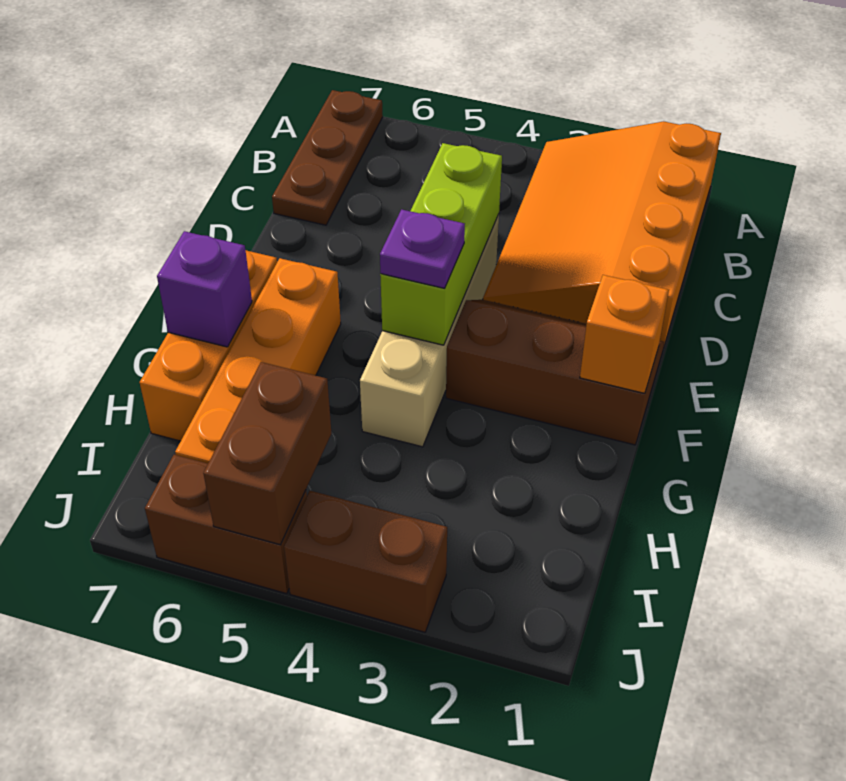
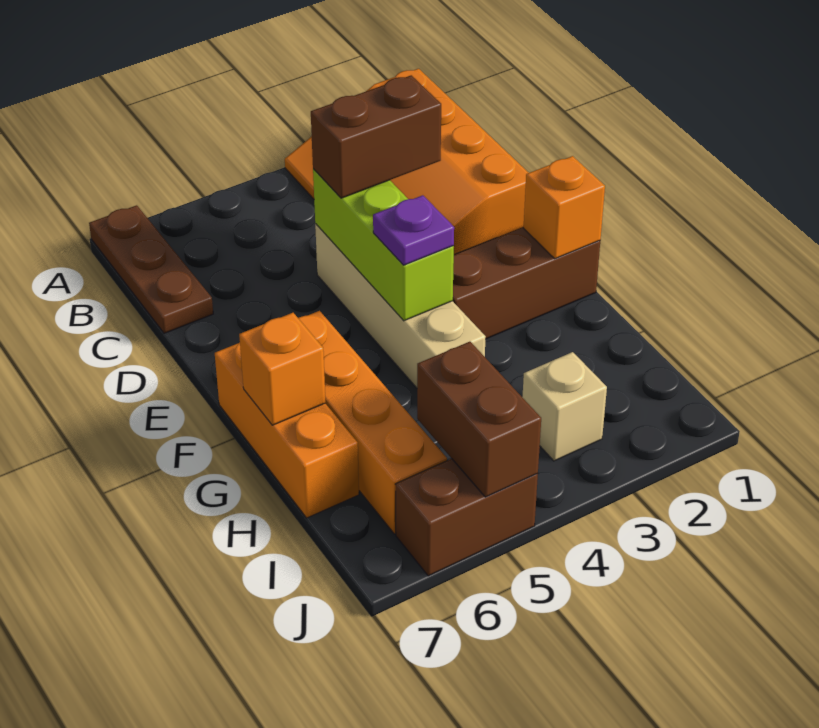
purple 1x1 brick [157,231,252,347] -> orange 1x1 brick [239,313,326,425]
none -> tan 1x1 brick [522,352,607,461]
brown 1x2 brick [284,491,447,632] -> brown 1x2 brick moved to [311,75,441,198]

